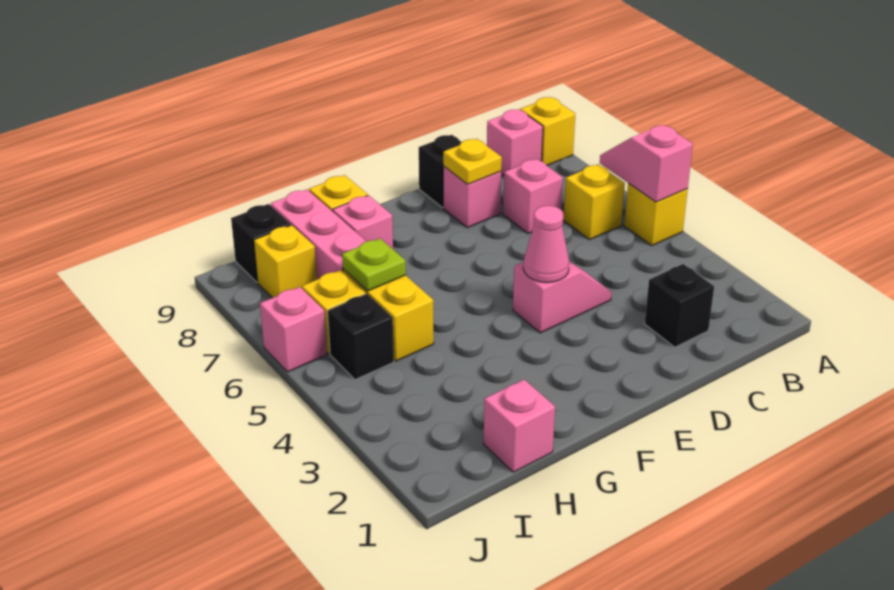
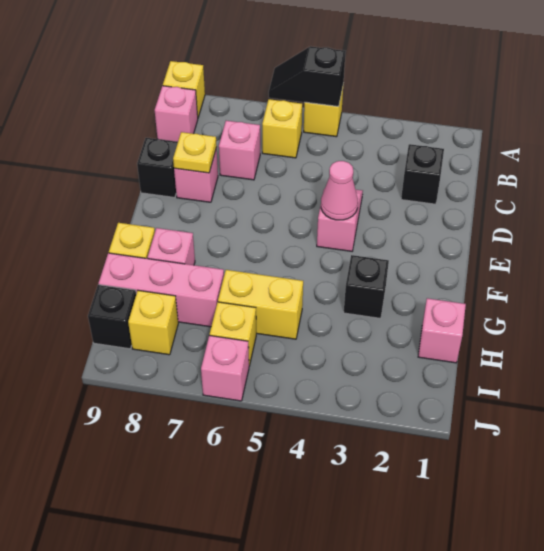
pink 1x2 slope [600,125,693,202] -> black 1x2 slope [269,46,345,107]
lime 1x1 plate [342,239,406,291] -> none
black 1x1 brick [328,294,394,380] -> black 1x1 brick moved to [344,255,389,318]

